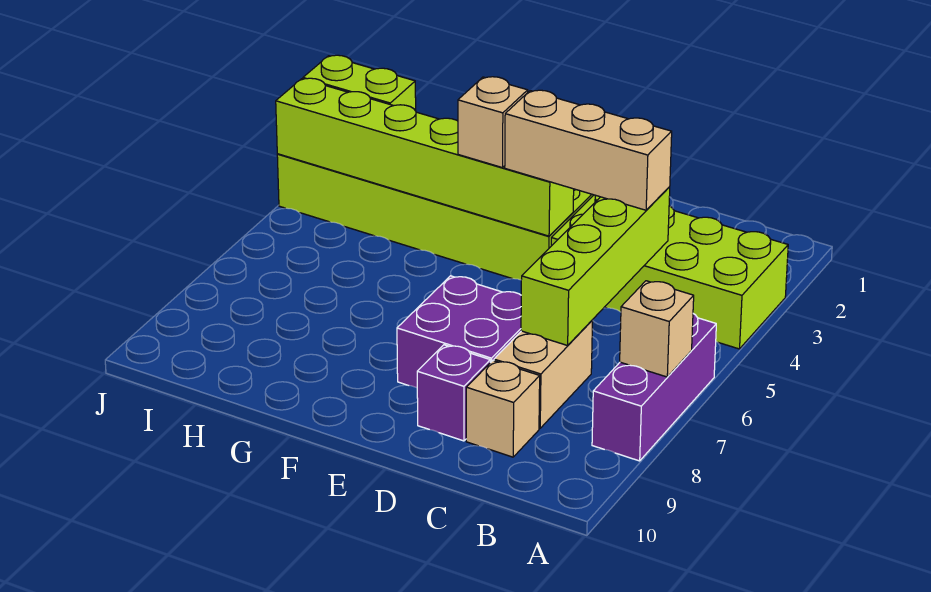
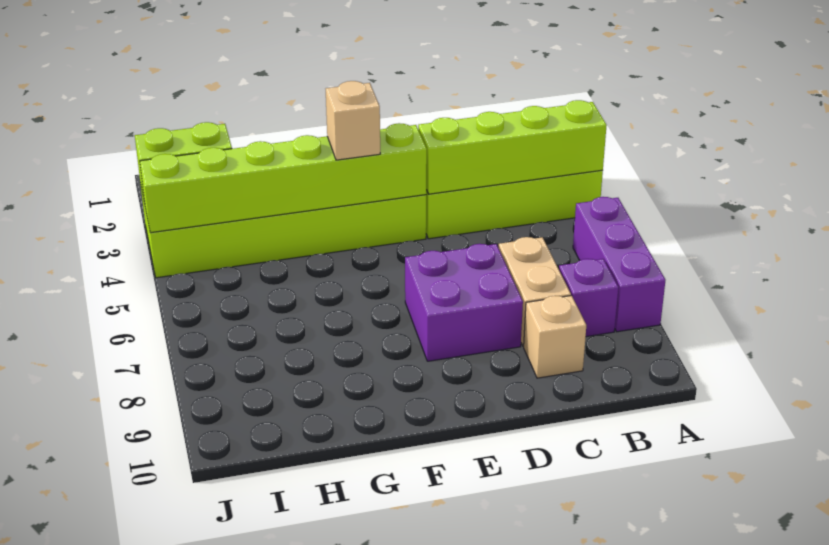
tan 1x1 brick [620,281,694,377] -> none
lime 1x4 brick [521,187,670,345] -> lime 1x4 brick turned to [418,100,607,194]
tan 1x3 brick [505,90,672,210] -> none
purple 1x1 brick [417,345,490,441] -> purple 1x1 brick moved to [559,259,618,337]

